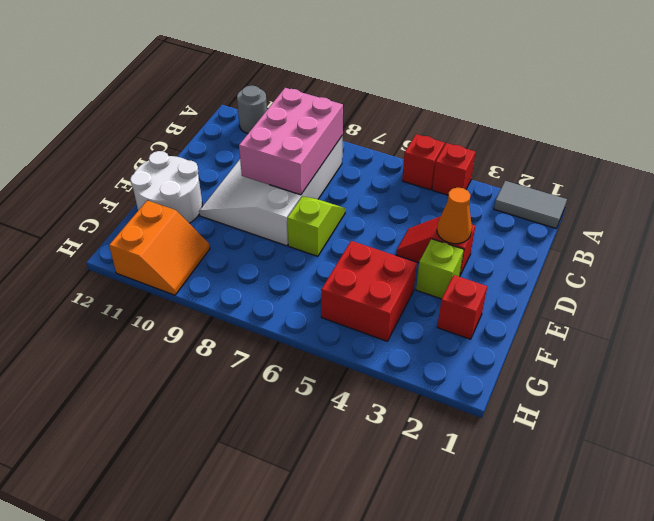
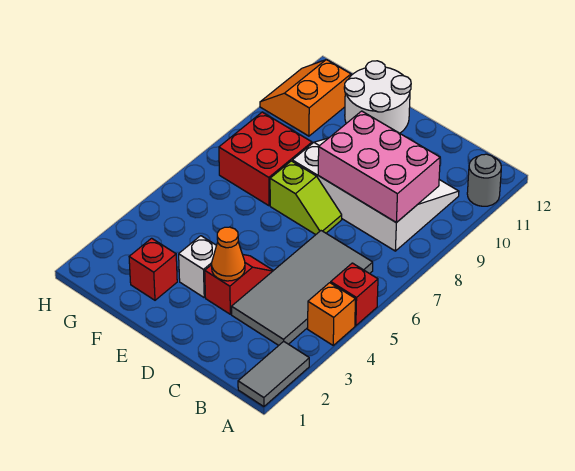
red 1x1 brick [432,143,475,195] -> orange 1x1 brick [308,283,355,345]
none -> grey 2x4 tile [232,231,373,345]
lime 1x1 brick [416,239,464,299] -> white 1x1 brick [179,236,216,297]
red 2x2 brick [321,241,417,341] -> red 2x2 brick moved to [219,112,312,206]
orange 2x2 slope [109,200,210,295] -> orange 2x2 slope turned to [260,60,351,136]

